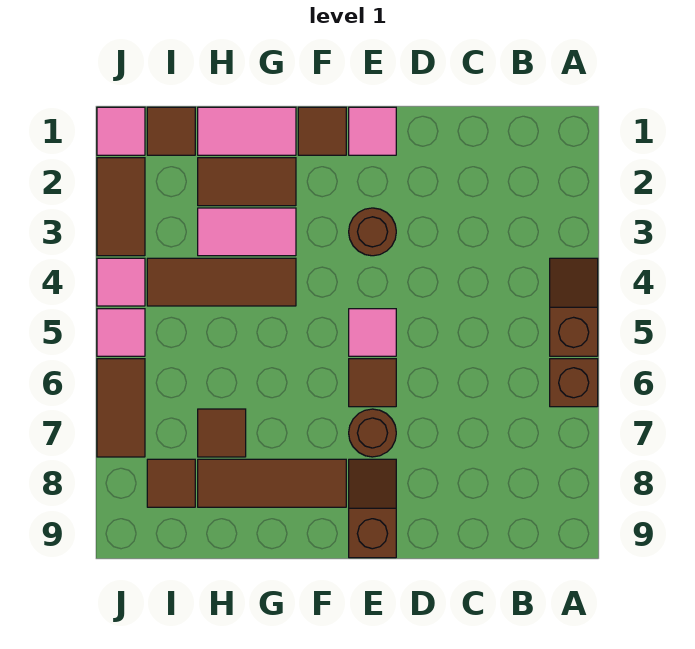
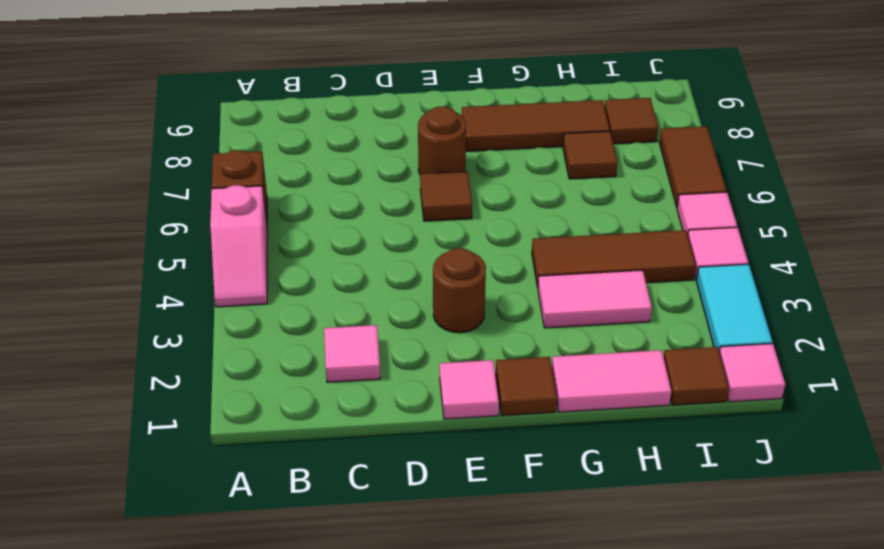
brown 1x2 slope [550,258,598,356] -> pink 1x2 slope [210,185,267,307]
pink 1x1 tile [349,309,396,356] -> pink 1x1 tile moved to [324,325,380,382]
brown 1x2 slope [349,459,396,558] -> none
brown 1x2 tile [198,158,296,206] -> none
brown 1x2 tile [97,158,145,256] -> cyan 1x2 tile [696,264,772,351]

